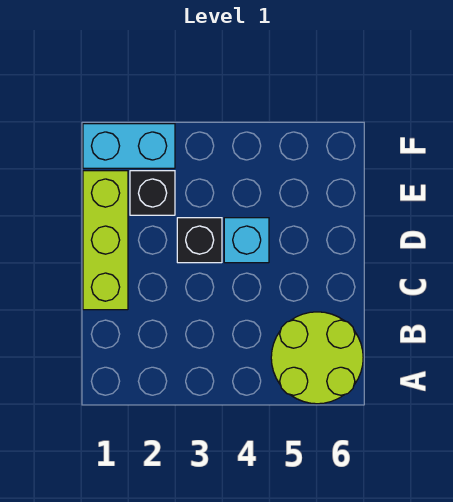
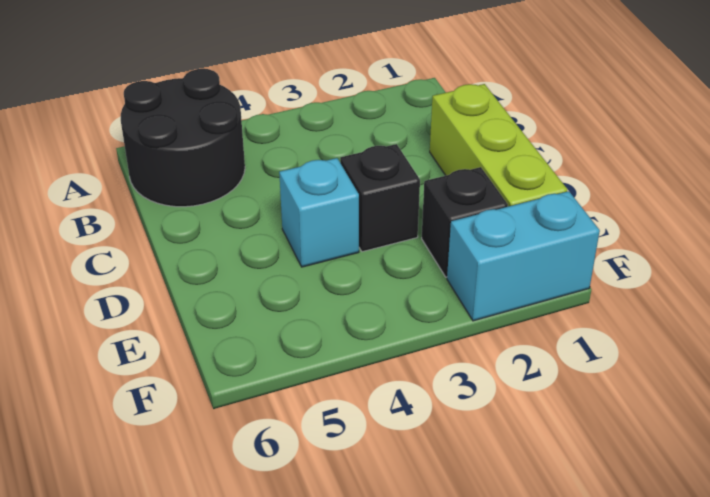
lime 2x2 round brick [271,312,363,404] -> black 2x2 round brick [121,69,245,207]

